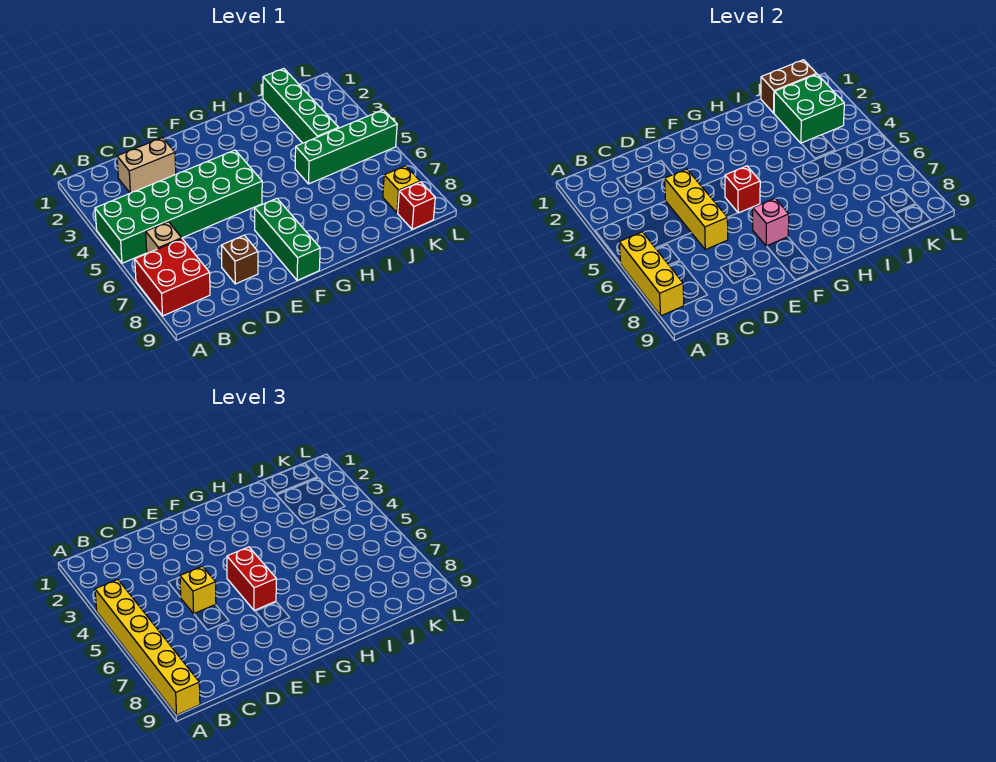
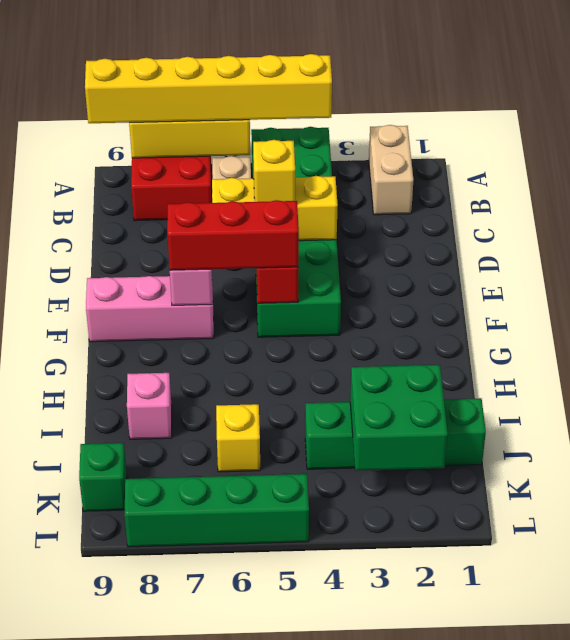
tan 1x2 brick [117,138,176,193] -> tan 1x2 brick moved to [369,125,413,215]
brown 1x1 brick [222,235,258,284] -> none
red 1x2 brick [227,547,276,610] -> red 1x3 brick [167,200,299,270]
green 1x3 brick [255,198,320,280] -> pink 1x3 brick [86,276,214,342]
green 1x4 brick [295,110,397,184] -> green 1x4 brick turned to [125,474,309,547]
none -> pink 1x1 brick [127,373,172,439]
brown 1x2 brick [761,60,816,113] -> none
yellow 1x1 brick [383,166,420,213] -> yellow 1x1 brick moved to [216,404,260,472]
red 1x1 brick [398,182,435,229] -> green 1x1 brick [79,443,127,511]

